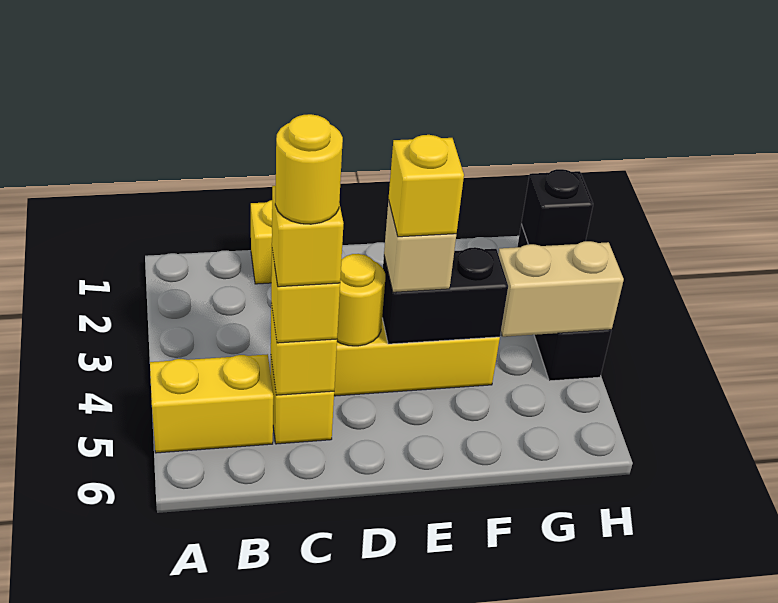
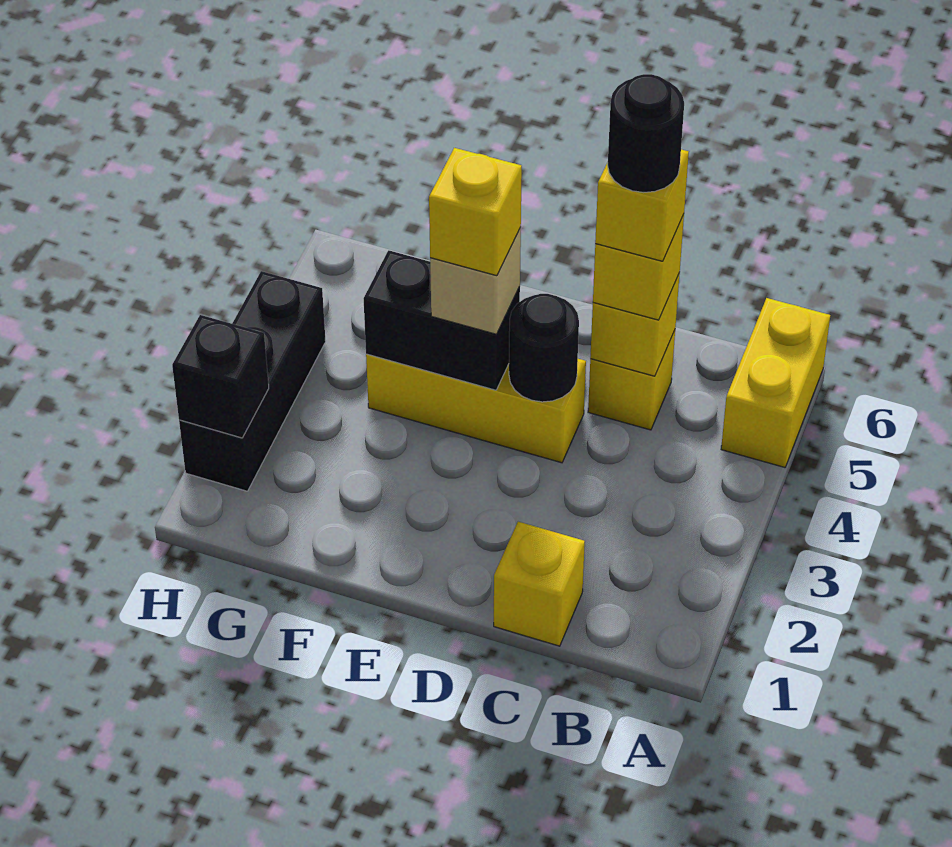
yellow 1x2 brick [150,354,273,453] -> yellow 1x2 brick turned to [721,298,830,467]
yellow 1x1 round brick [275,114,343,224] -> black 1x1 round brick [608,74,684,193]
yellow 1x1 round brick [337,254,385,346] -> black 1x1 round brick [509,294,579,402]
tan 1x2 brick [498,241,624,337] -> none

